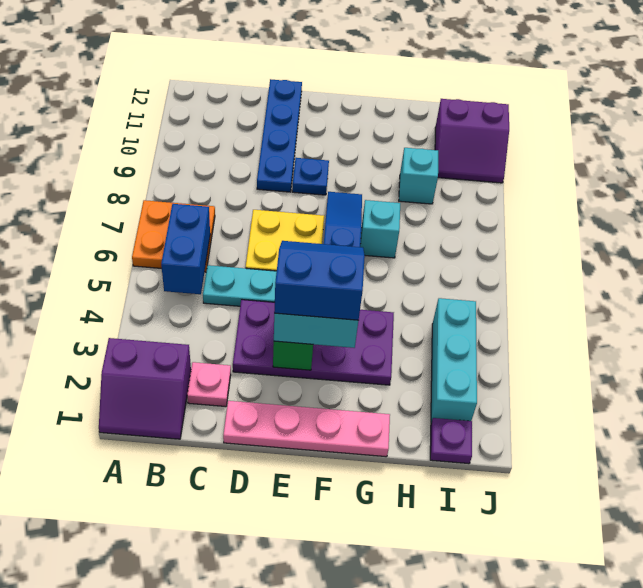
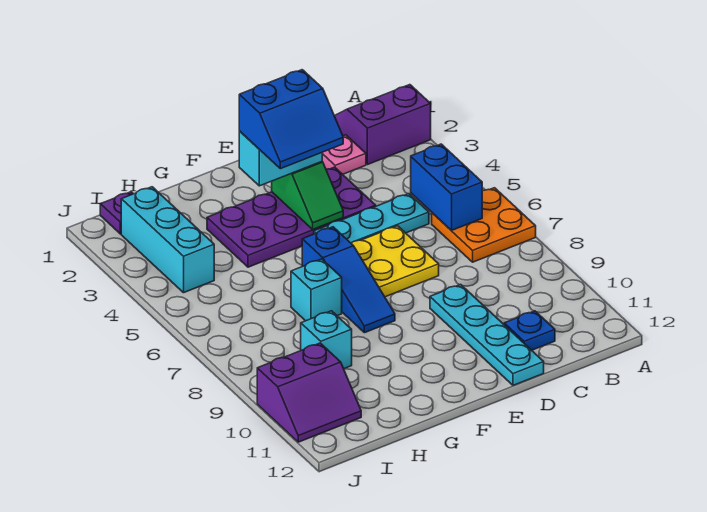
pink 1x4 plate [223,401,390,457] -> none
blue 1x4 plate [257,79,302,192] -> cyan 1x4 plate [430,284,544,385]
blue 1x1 plate [292,158,329,195] -> blue 1x1 plate moved to [504,311,555,350]
purple 2x2 slope [435,99,509,183] -> purple 2x2 slope turned to [257,343,361,442]

